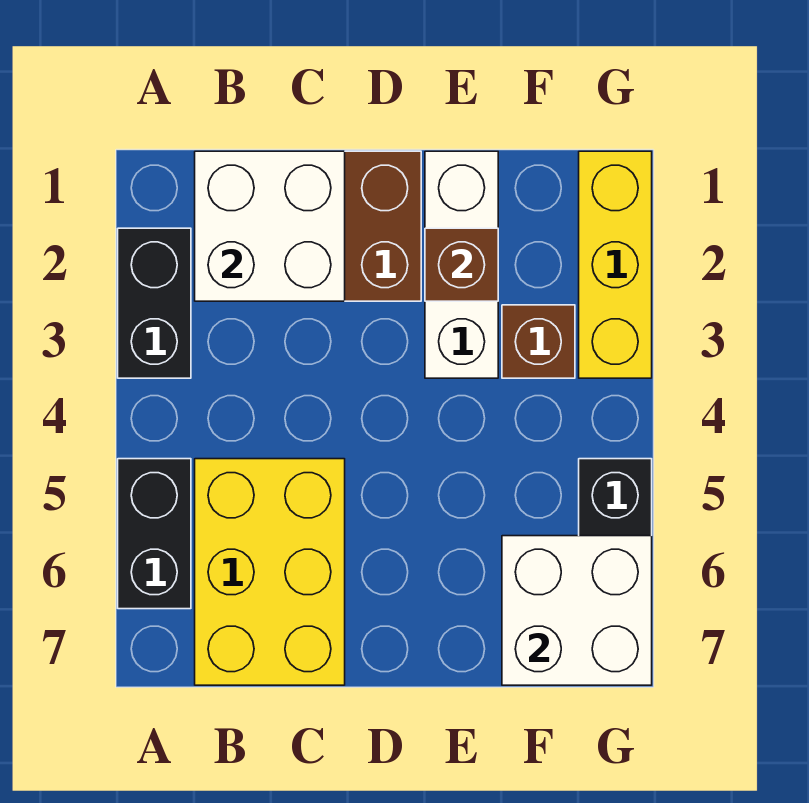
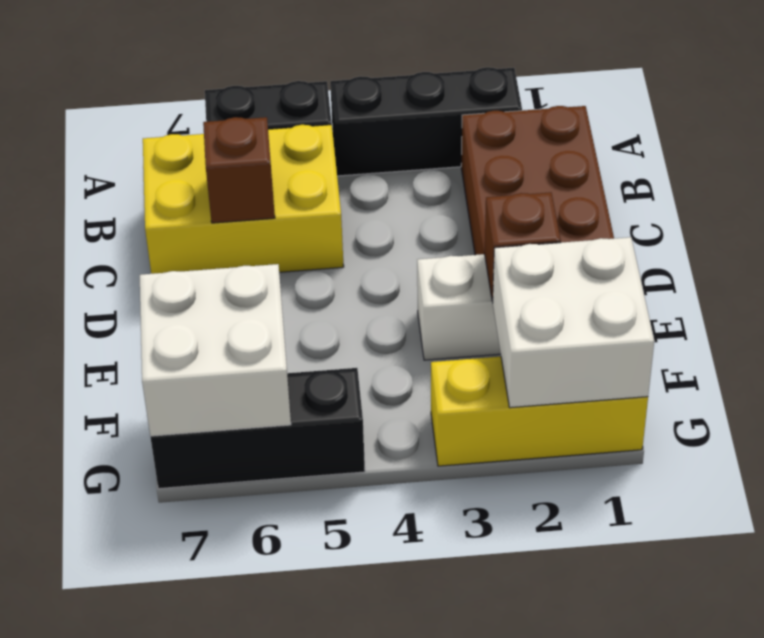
black 1x2 brick [118,228,191,378] -> black 1x3 brick [330,67,522,176]
white 2x2 brick [195,151,345,301] -> white 2x2 brick moved to [493,237,654,408]
brown 1x1 brick [502,305,575,378] -> brown 1x1 brick moved to [203,117,275,223]

